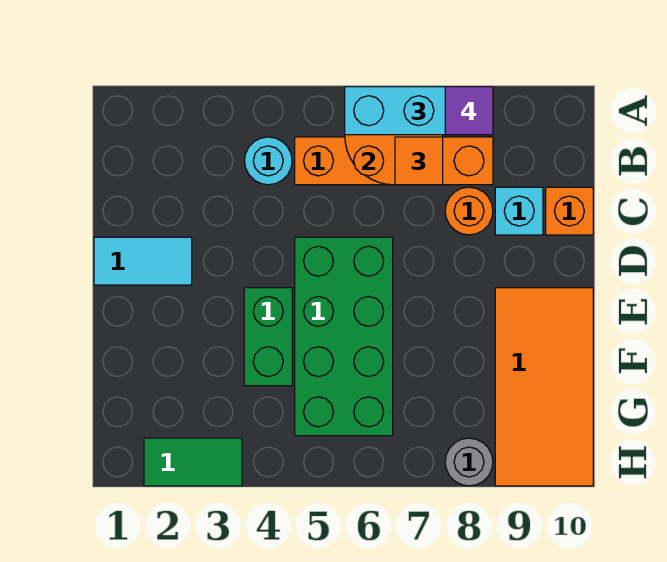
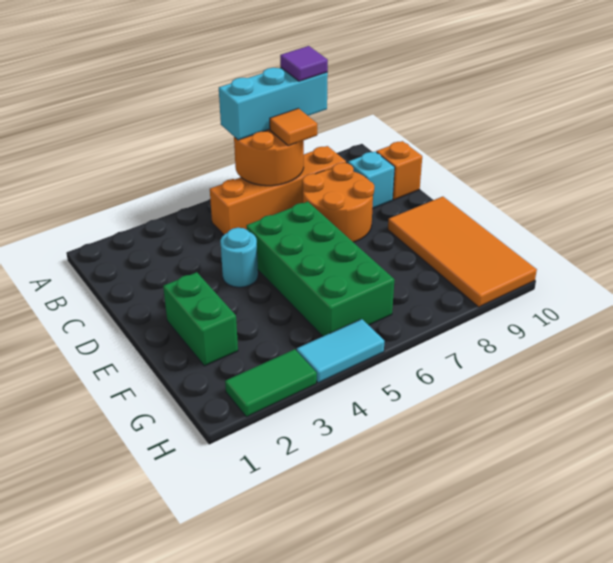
cyan 1x1 round brick [244,137,292,185] -> cyan 1x1 round brick moved to [220,228,258,287]
orange 1x1 round brick [445,187,493,235] -> orange 2x2 round brick [302,163,374,242]
cyan 1x2 tile [94,237,192,285] -> cyan 1x2 tile moved to [297,319,384,383]
green 1x2 brick [244,288,292,386] -> green 1x2 brick moved to [163,272,238,366]
grey 1x1 round brick [445,438,493,486] -> none

